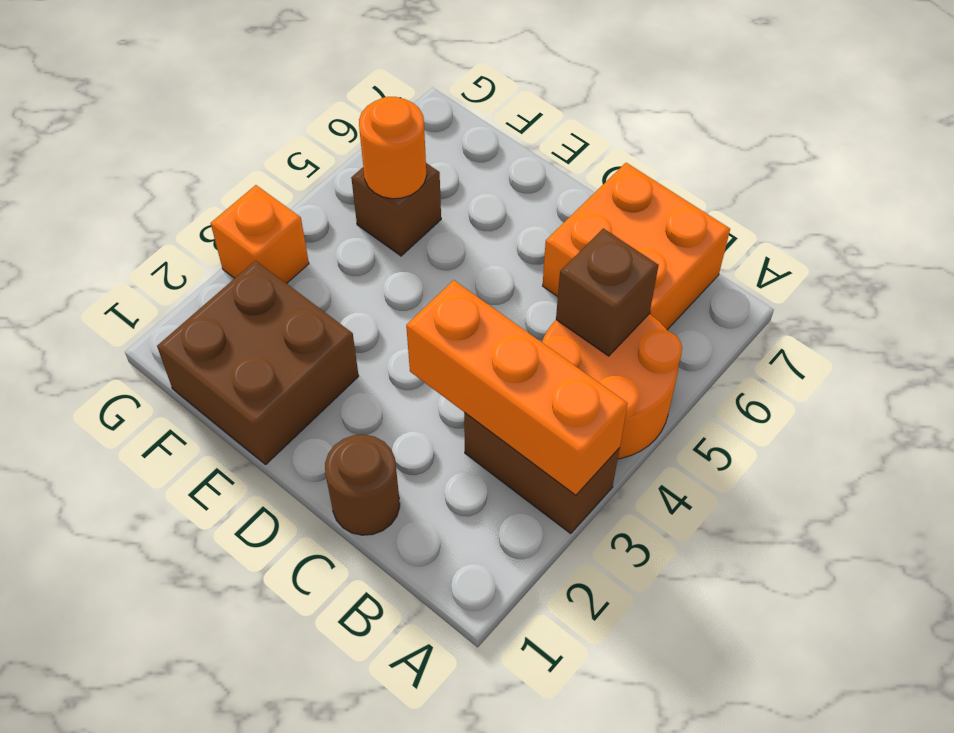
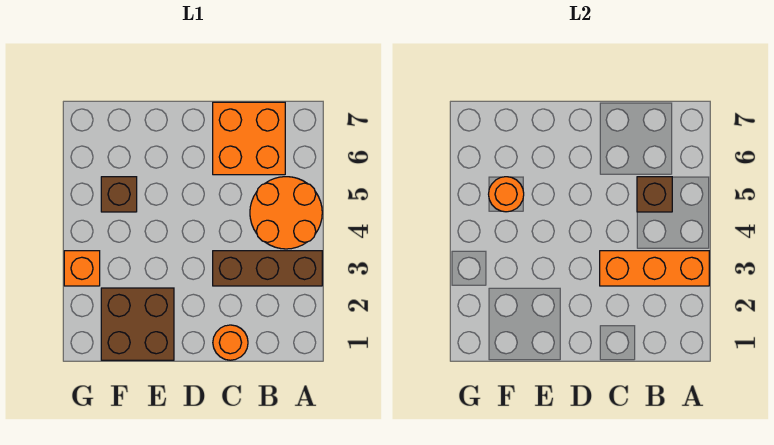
brown 1x2 brick [464,413,620,533] -> brown 1x3 brick [213,251,322,286]
brown 1x1 round brick [325,435,400,535] -> orange 1x1 round brick [213,325,248,360]

